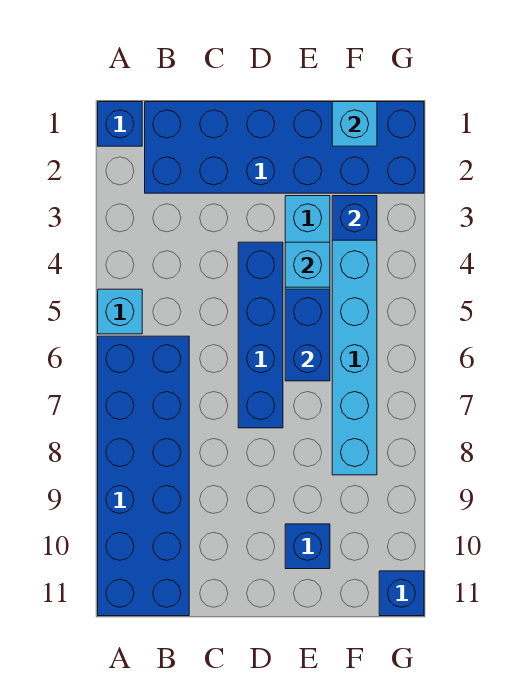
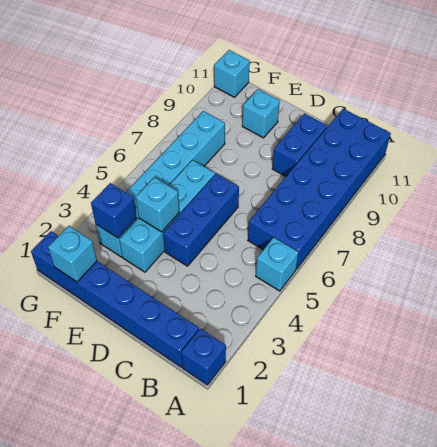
blue 2x6 brick [145,102,424,193] -> blue 1x6 brick [31,231,199,367]
blue 1x4 brick [238,242,283,428] -> blue 1x3 brick [163,174,239,266]
blue 1x2 brick [285,289,330,381] -> blue 1x2 brick moved to [272,113,327,176]
blue 1x1 brick [285,524,330,569] -> cyan 1x1 brick [242,89,280,138]
blue 1x1 brick [379,571,424,616] -> cyan 1x1 brick [214,50,250,97]

